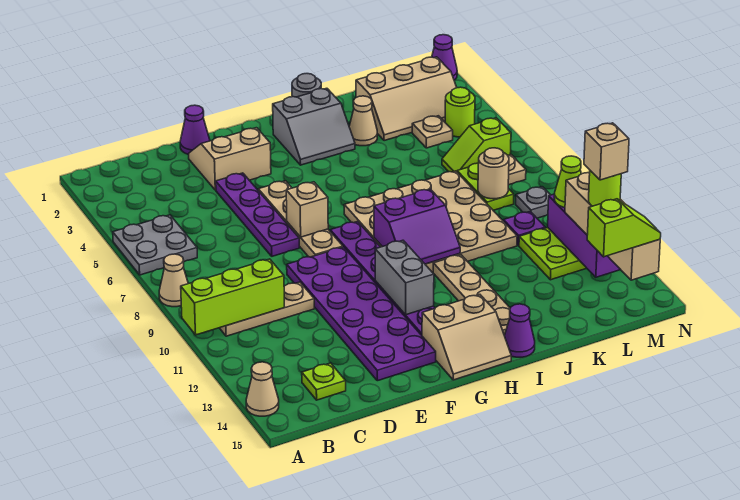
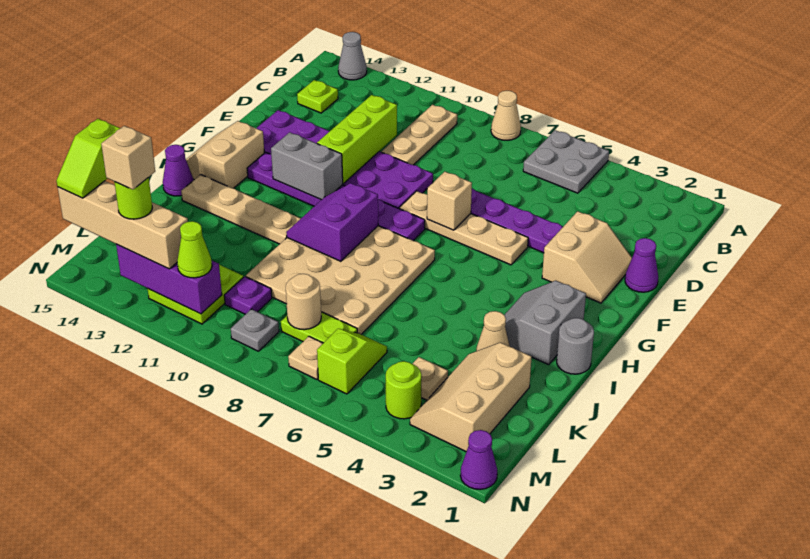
lime 1x3 brick [181,259,285,335] -> lime 1x3 brick moved to [317,95,397,184]
tan 1x1 cone [246,362,279,416] -> grey 1x1 cone [338,32,367,80]

